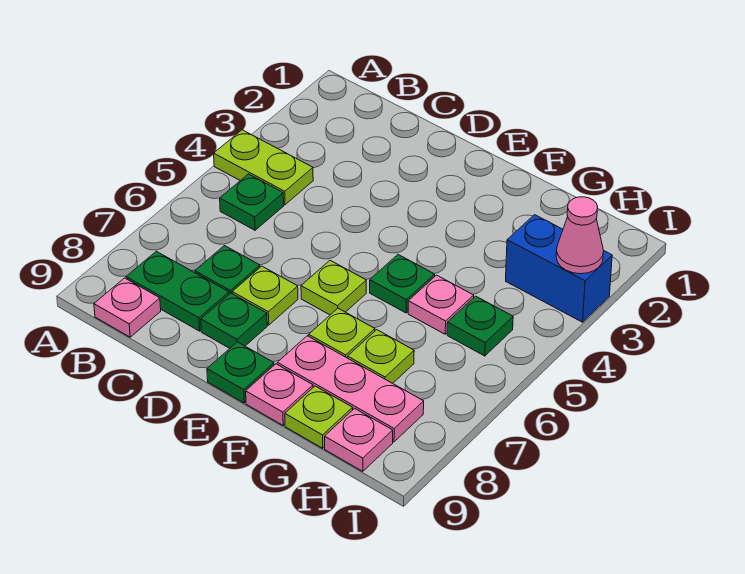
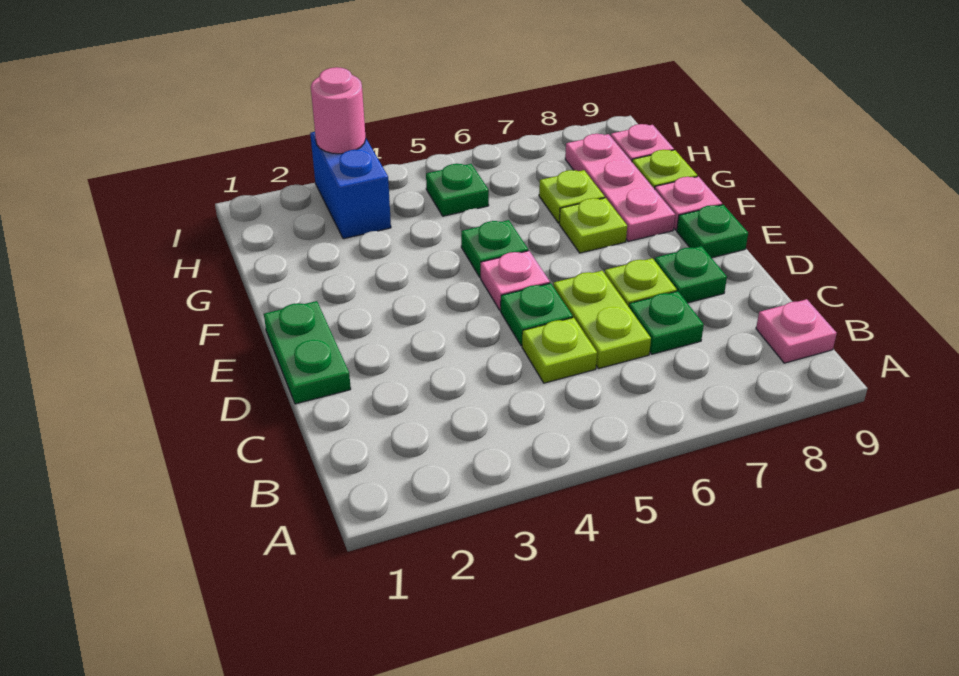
lime 1x2 plate [214,130,313,205] -> lime 1x2 plate moved to [553,271,651,369]
green 1x1 plate [220,174,284,230] -> green 1x1 plate moved to [501,283,573,346]
green 1x2 plate [126,251,229,331] -> green 1x2 plate moved to [264,301,351,404]
lime 1x1 plate [301,260,366,315] -> lime 1x1 plate moved to [522,318,597,383]
pink 1x1 plate [408,275,474,334] -> pink 1x1 plate moved to [481,251,550,310]
pink 1x1 cone [556,197,604,274] -> pink 1x1 round brick [311,67,366,154]

